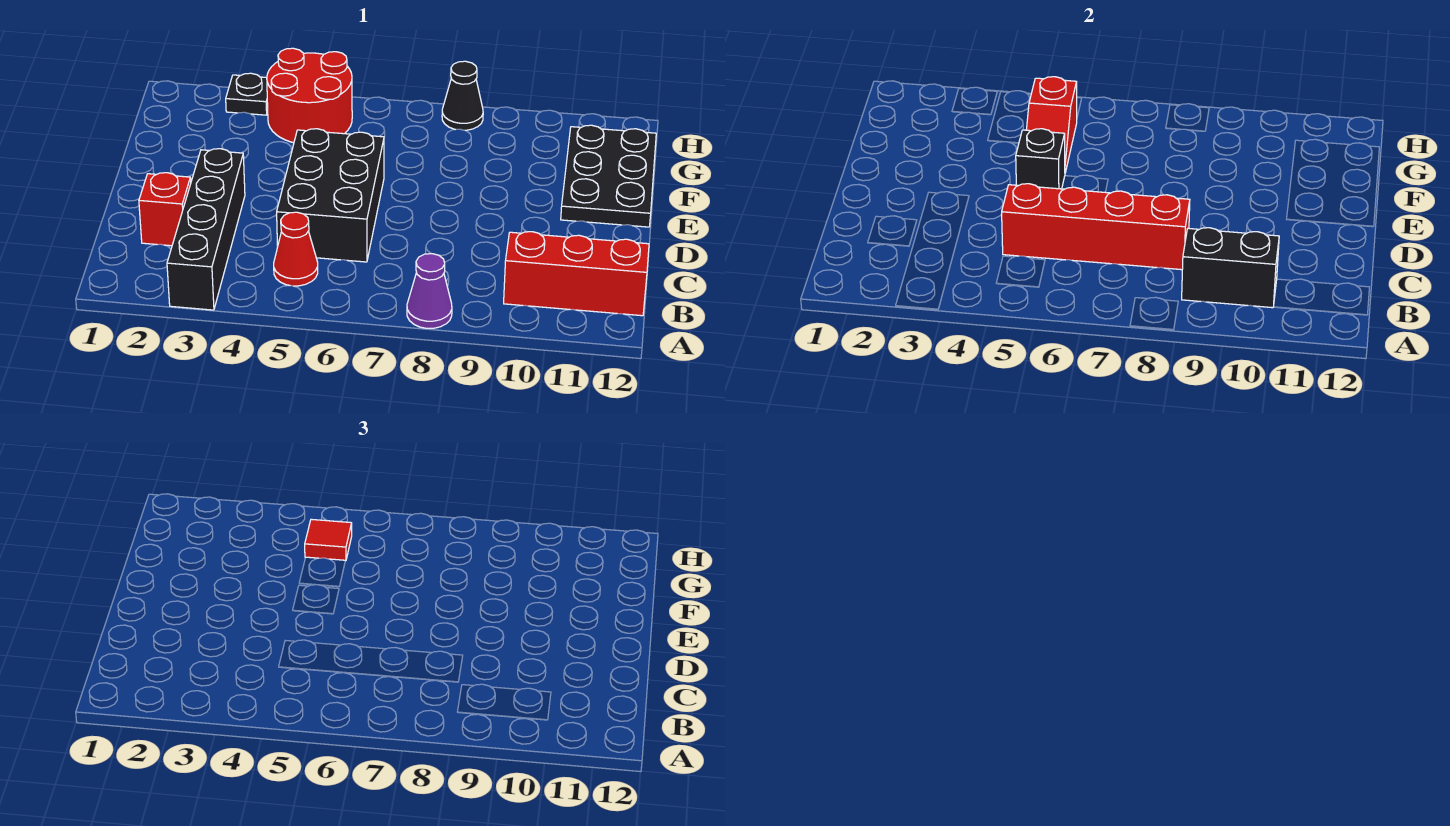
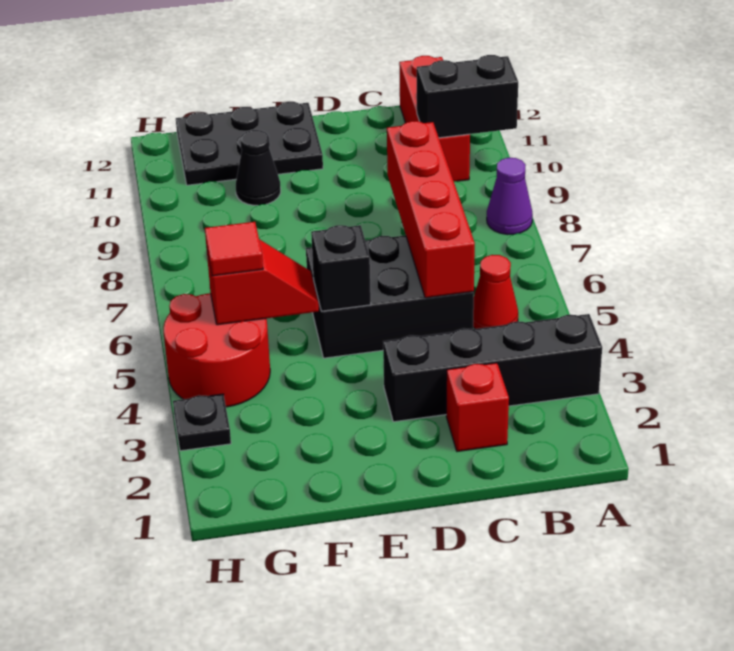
black 1x2 brick [1182,228,1279,308] -> black 1x2 brick turned to [417,55,518,138]
black 1x1 cone [442,61,483,130] -> black 1x1 cone moved to [236,130,281,205]

